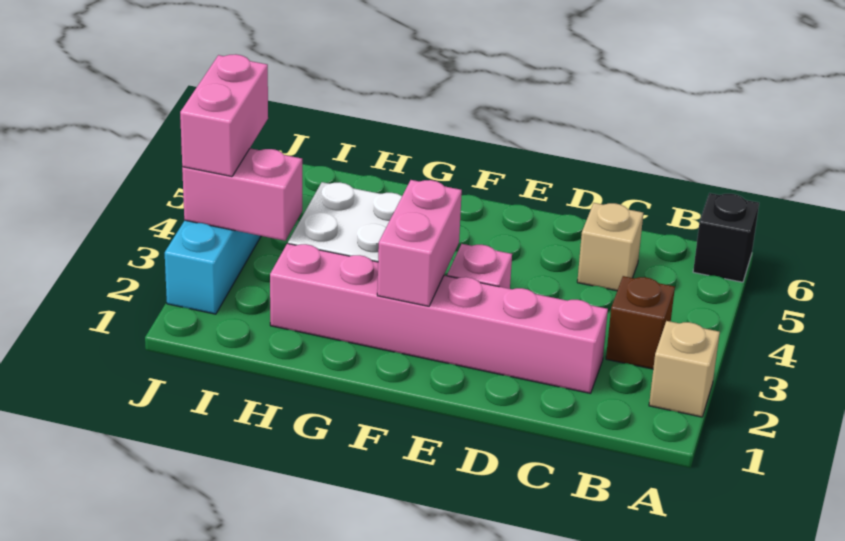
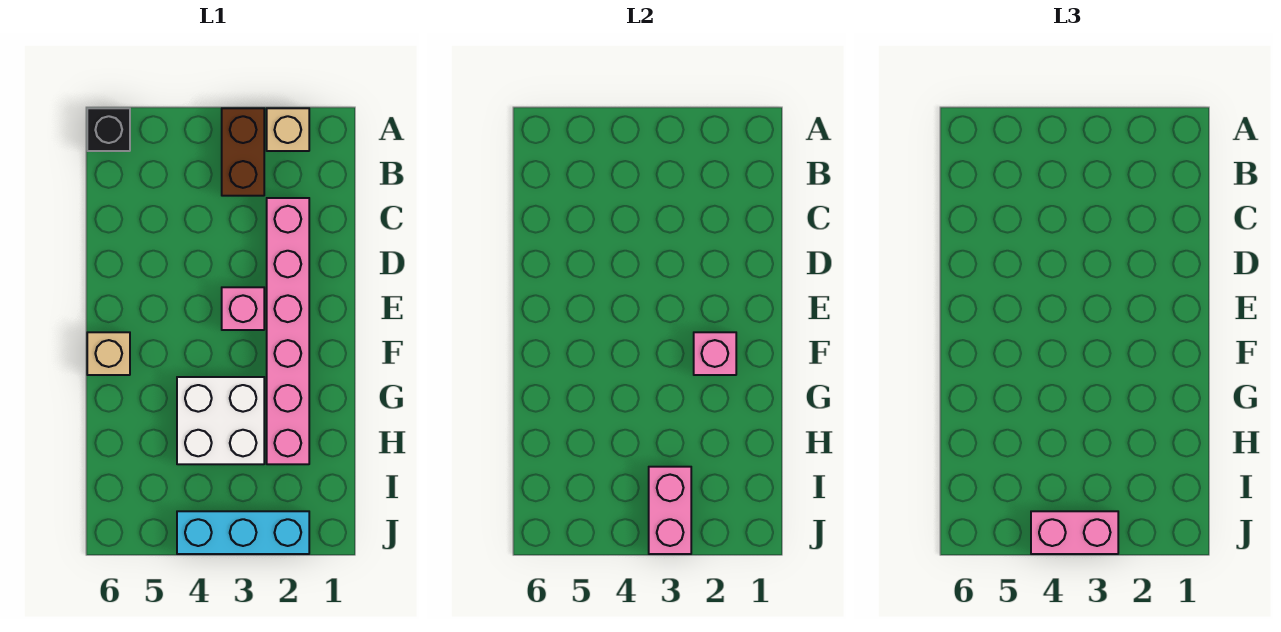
brown 1x1 brick [606,276,675,369] -> brown 1x2 brick [222,108,264,196]
tan 1x1 brick [577,203,643,291] -> tan 1x1 brick moved to [87,332,130,375]
pink 1x2 brick [377,180,462,306] -> pink 1x1 brick [694,332,736,375]

